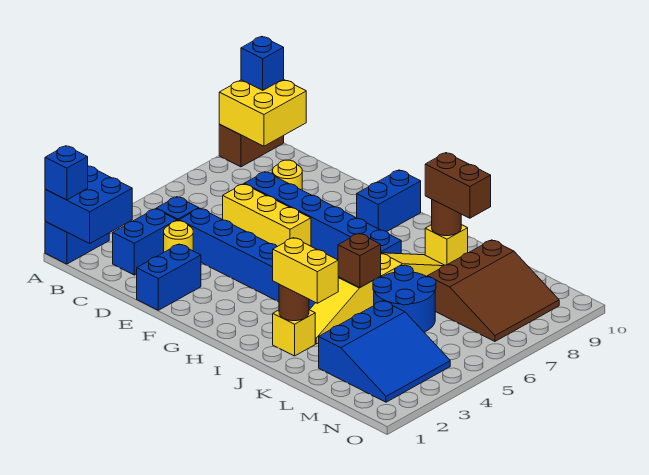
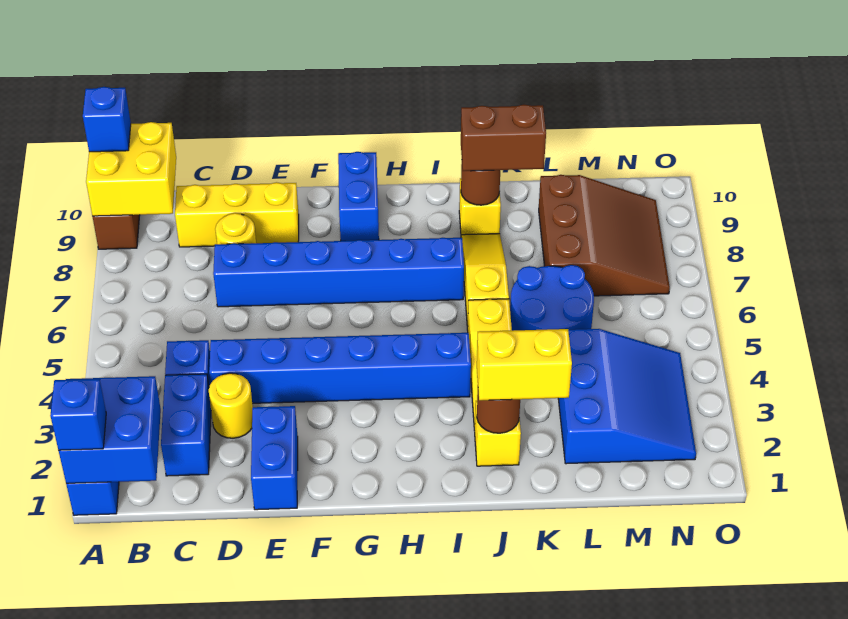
yellow 1x3 brick [223,184,311,247] -> yellow 1x3 brick moved to [175,182,299,247]
brown 1x1 brick [338,233,381,287] -> none

